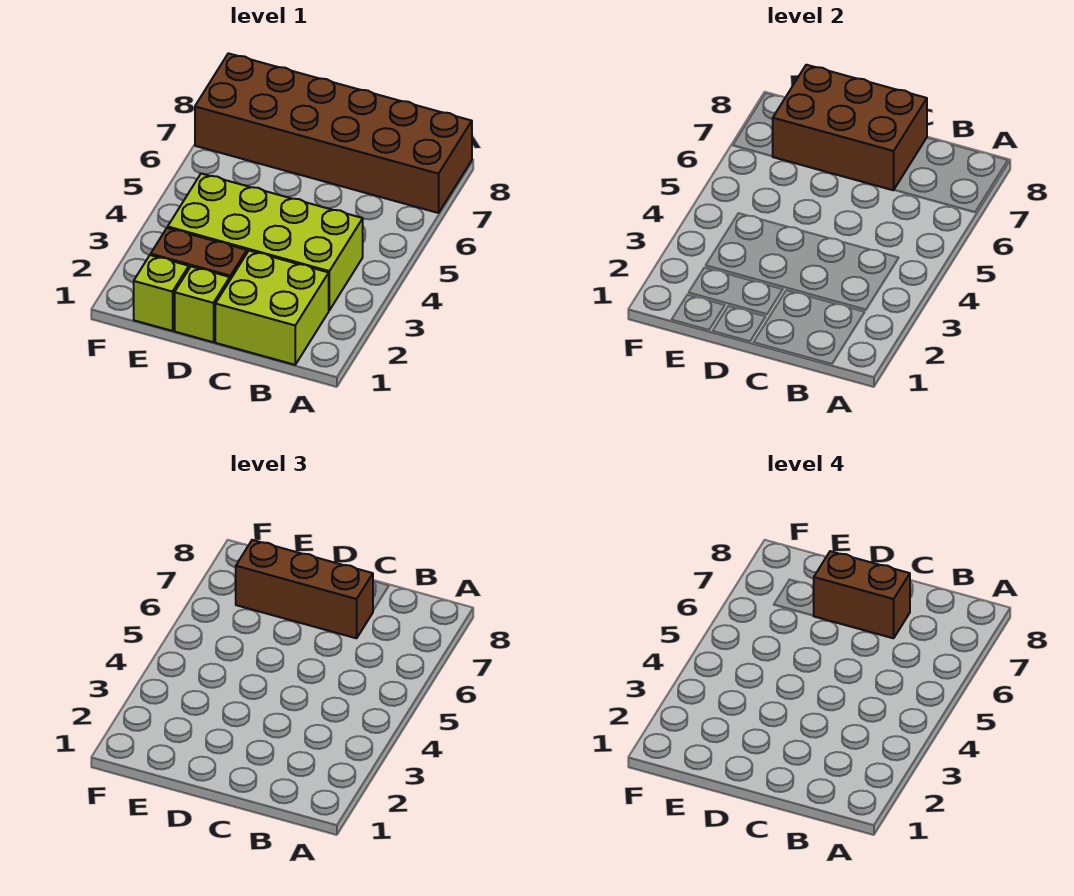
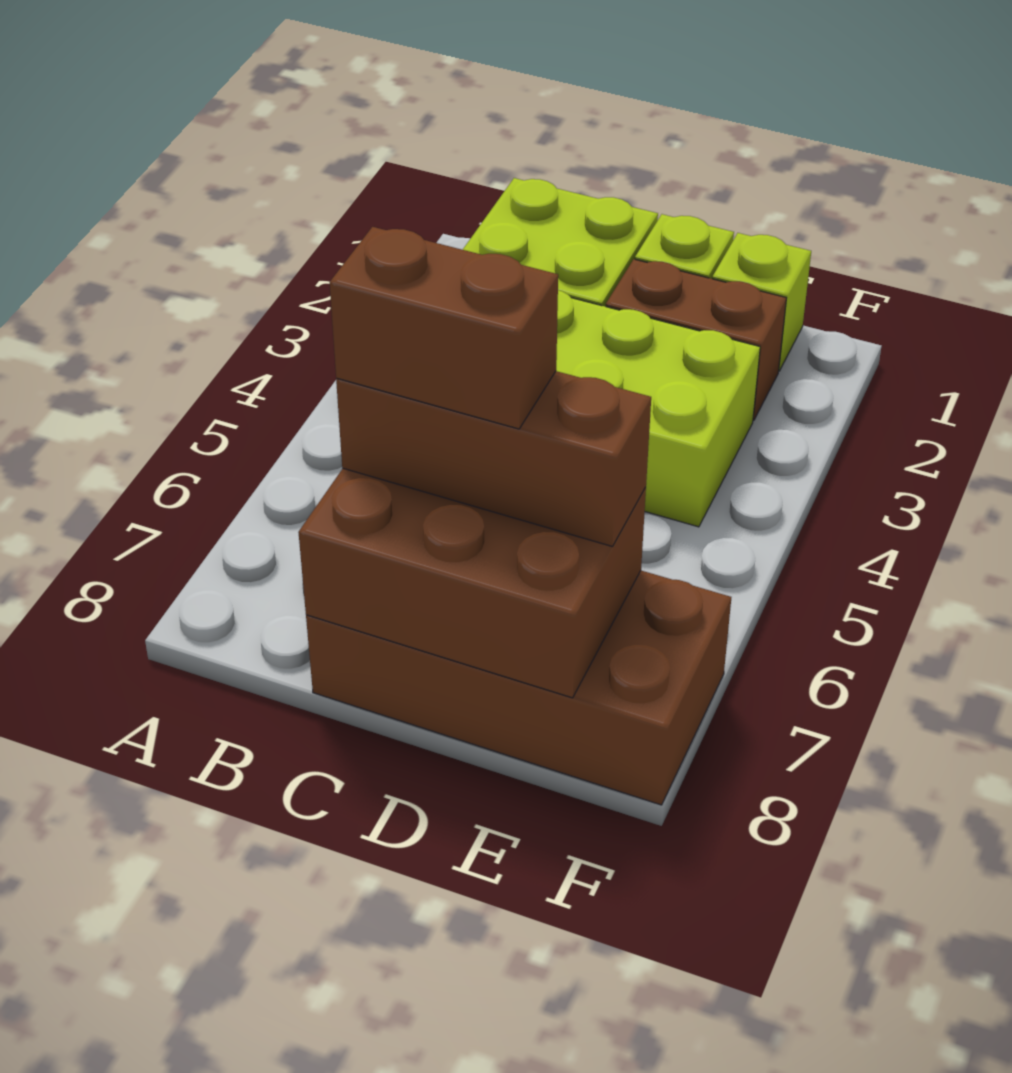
brown 2x6 brick [195,53,472,213] -> brown 2x4 brick [306,571,731,805]

